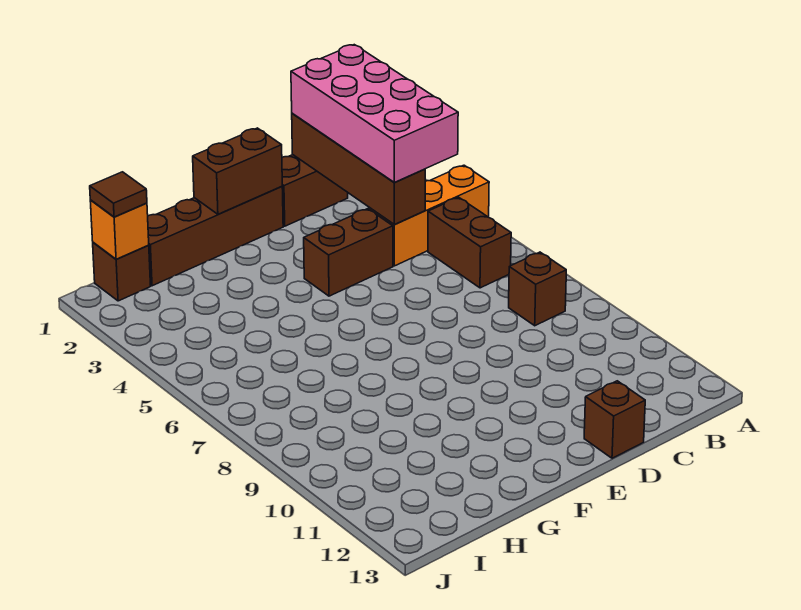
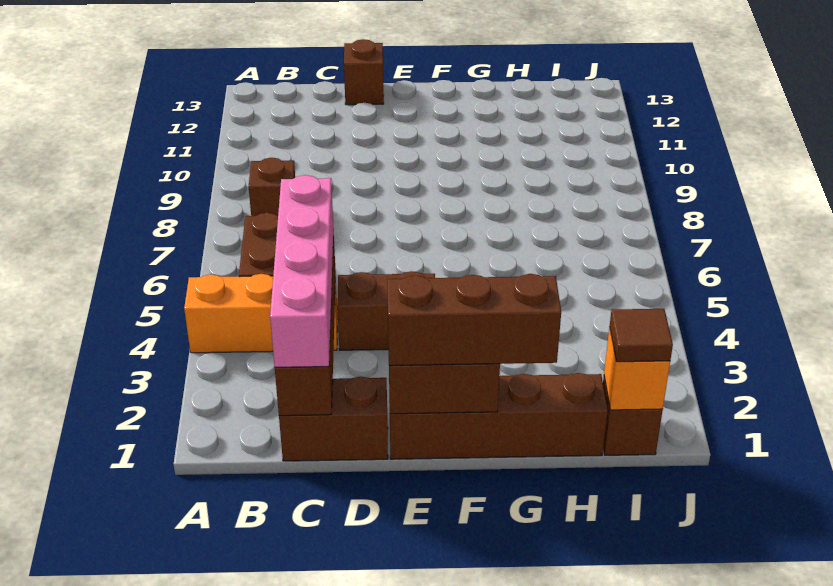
pink 2x4 brick [291,45,458,182] -> pink 1x4 brick [270,175,333,367]
none -> brown 1x3 brick [387,274,561,366]

